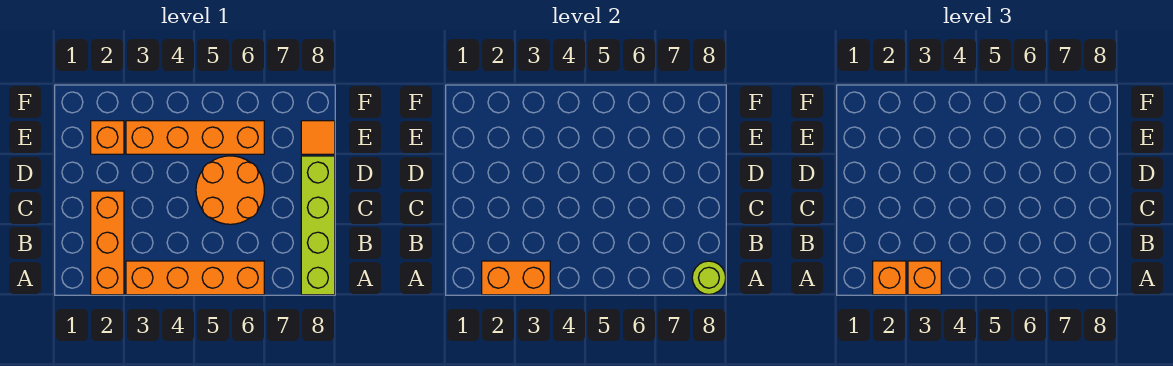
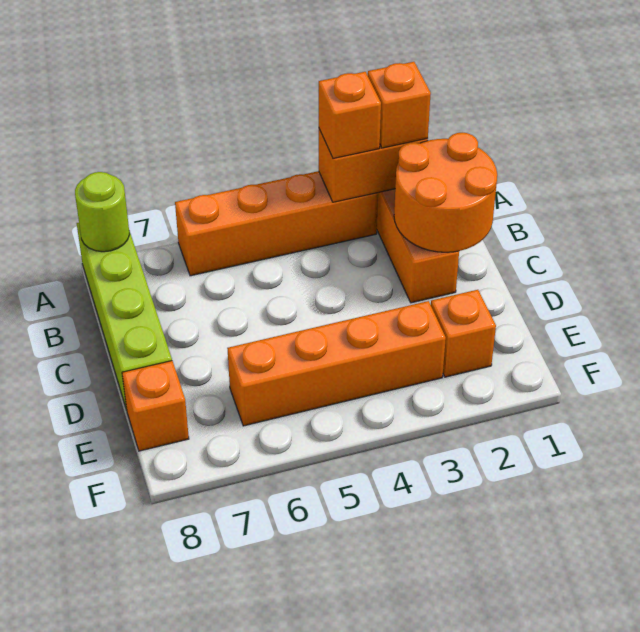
orange 2x2 round brick [196,156,264,224] -> orange 2x2 round brick moved to [394,133,497,252]
orange 1x1 tile [301,121,335,154] -> orange 1x1 brick [122,361,189,451]

